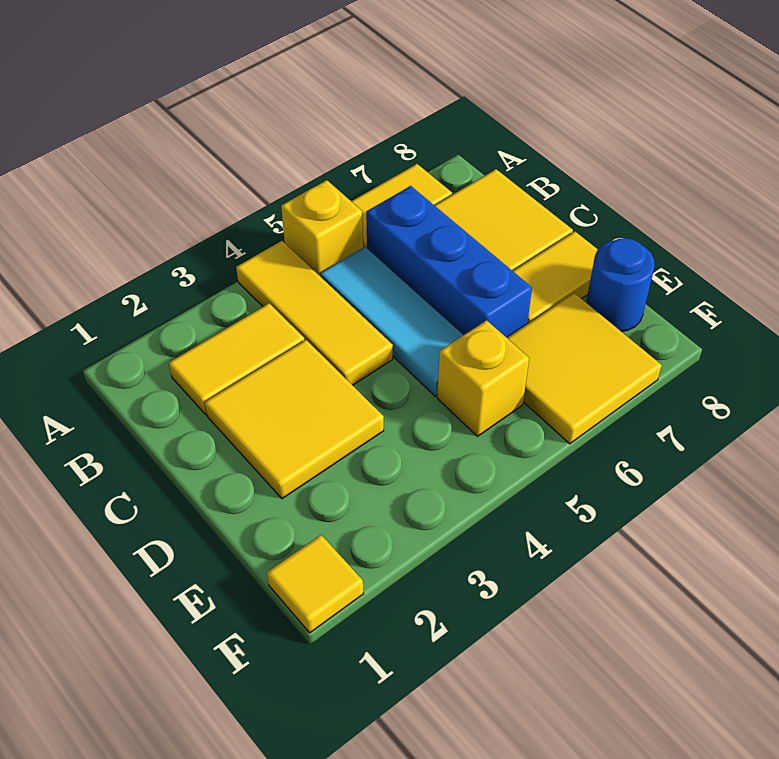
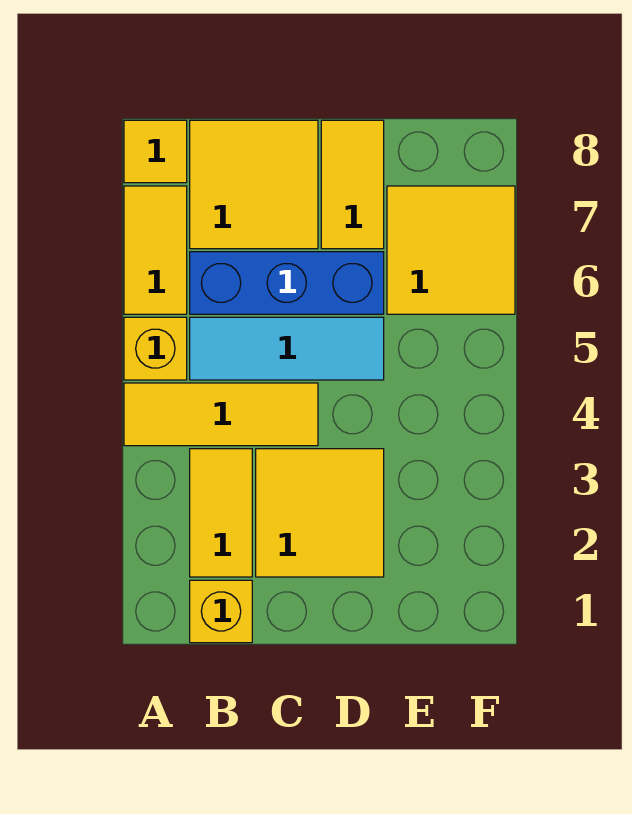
yellow 1x1 brick [437,320,529,436] -> yellow 1x1 brick moved to [190,580,252,643]
blue 1x1 round brick [586,238,655,332] -> none
yellow 1x1 tile [267,535,364,633] -> yellow 1x1 tile moved to [124,120,187,183]

